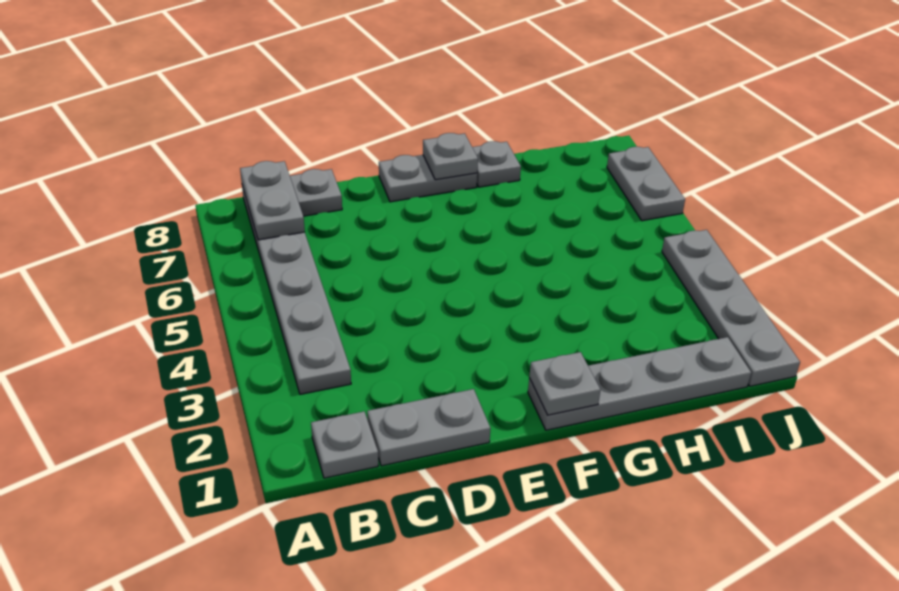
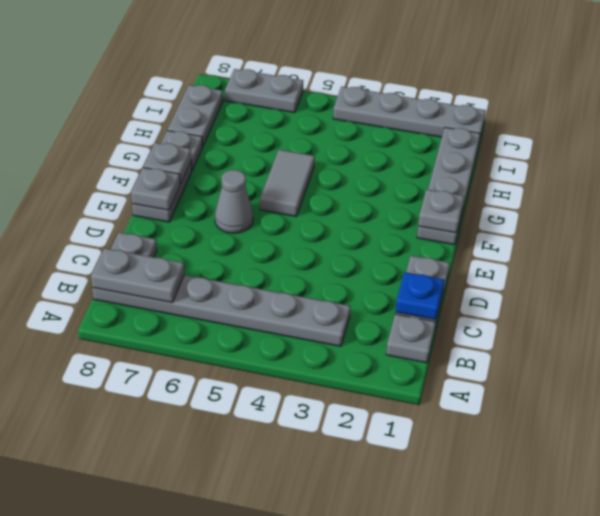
none -> blue 1x1 plate [396,272,444,320]
none -> grey 1x1 cone [215,170,253,233]
none -> grey 1x1 plate [131,167,180,210]
none -> grey 1x2 tile [260,150,315,217]
none -> grey 1x2 plate [168,85,223,146]

